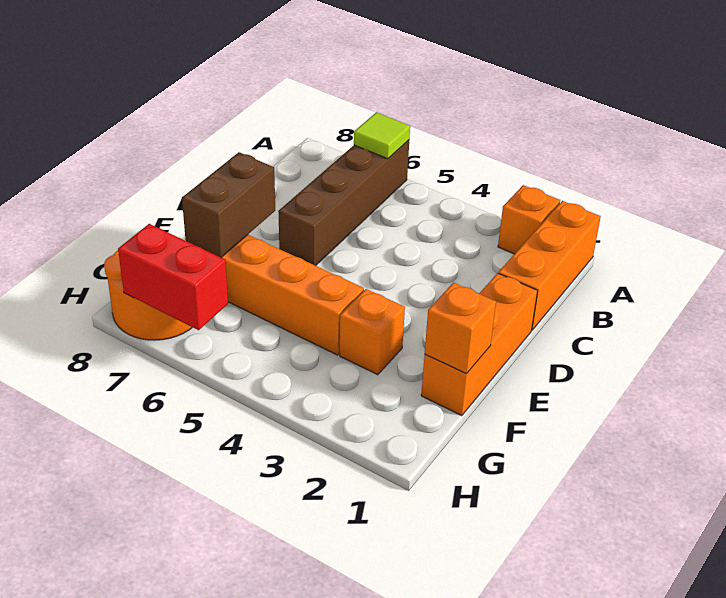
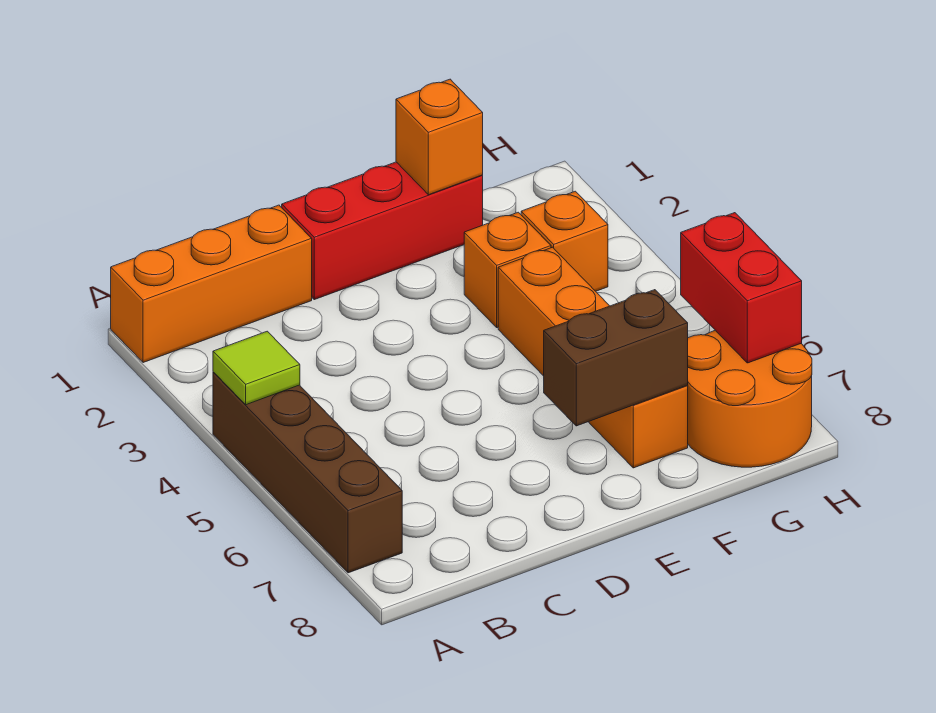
orange 1x1 brick [498,185,560,254] -> orange 1x1 brick moved to [521,191,608,291]
brown 1x4 brick [278,140,409,266] -> brown 1x4 brick turned to [213,372,402,573]
lime 1x1 tile [354,112,410,159] -> lime 1x1 tile moved to [213,331,300,405]
orange 1x3 brick [421,273,537,416] -> red 1x3 brick [282,162,483,300]

